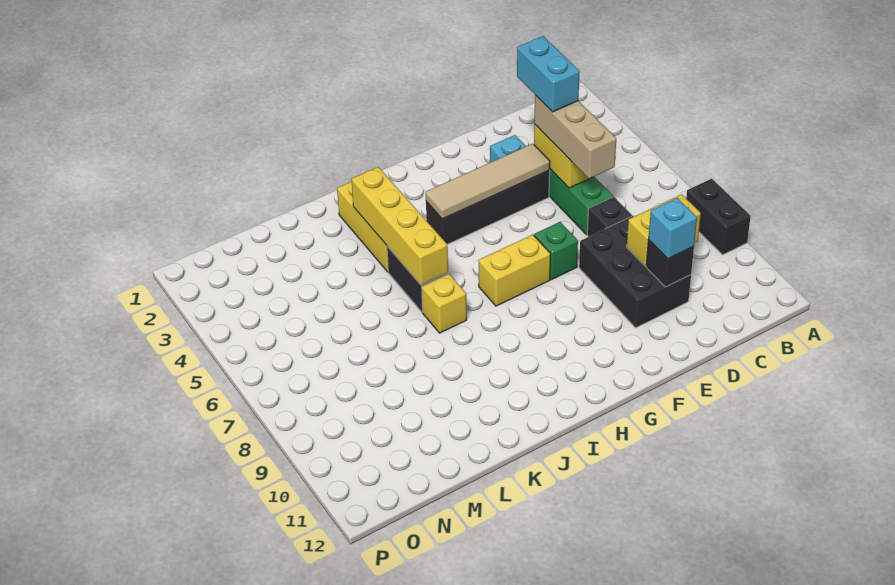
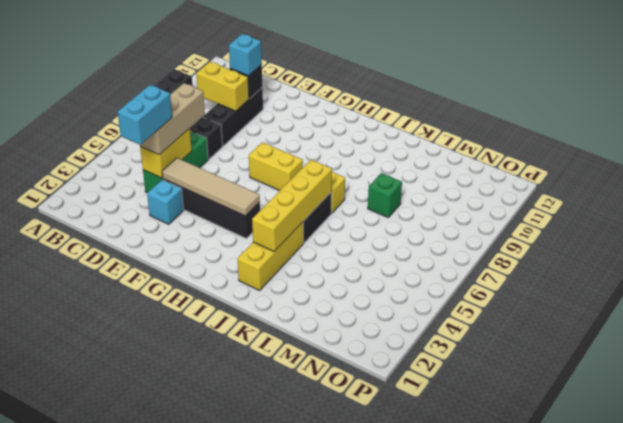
black 2x3 brick [579,216,691,328] -> black 1x3 brick [203,88,263,146]
green 1x1 brick [534,222,578,280] -> green 1x1 brick moved to [368,173,402,218]

